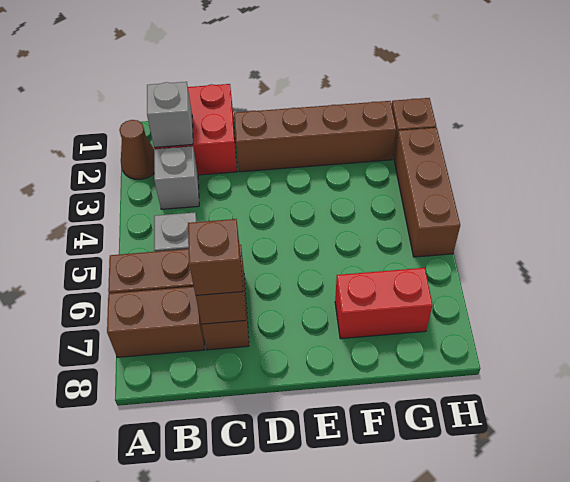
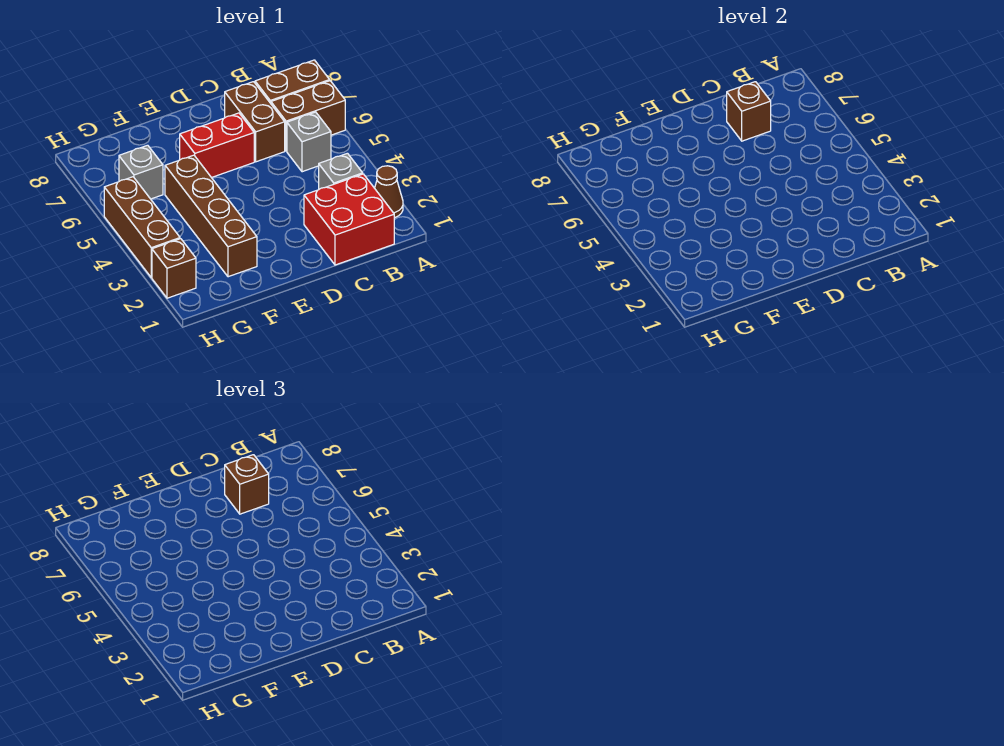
grey 1x1 brick [147,82,193,148] -> grey 1x1 brick moved to [119,145,163,199]
brown 1x4 brick [234,101,396,172] -> brown 1x4 brick turned to [165,155,257,277]
red 1x2 brick [335,268,432,339] -> red 1x2 brick moved to [180,113,254,178]

